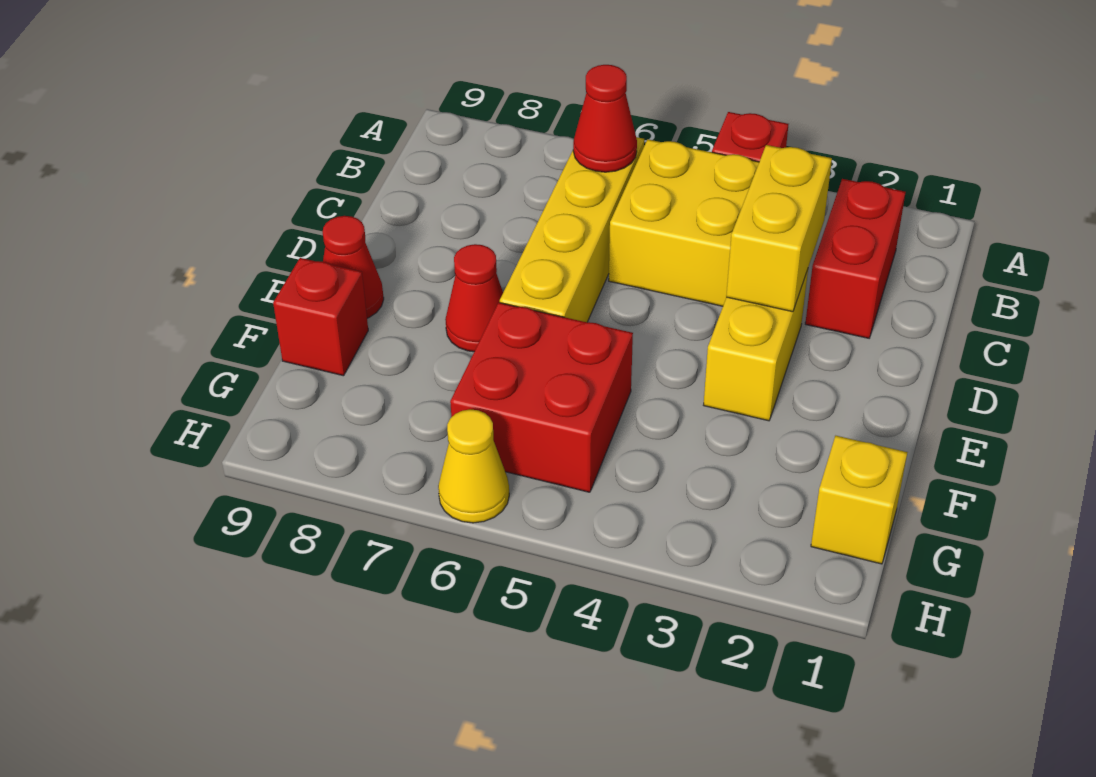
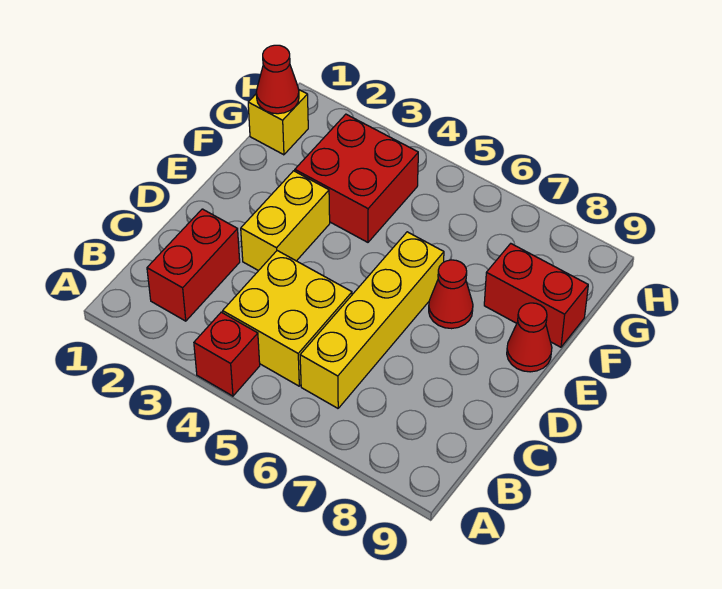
red 1x1 cone [573,65,637,172] -> red 1x1 cone moved to [256,45,299,114]
yellow 1x2 brick [726,145,832,312] -> none
red 2x2 brick [450,303,633,492] -> red 2x2 brick moved to [295,114,418,242]
red 1x1 brick [273,258,368,376] -> red 1x2 brick [484,244,588,347]
yellow 1x1 cone [438,409,509,523] -> none

